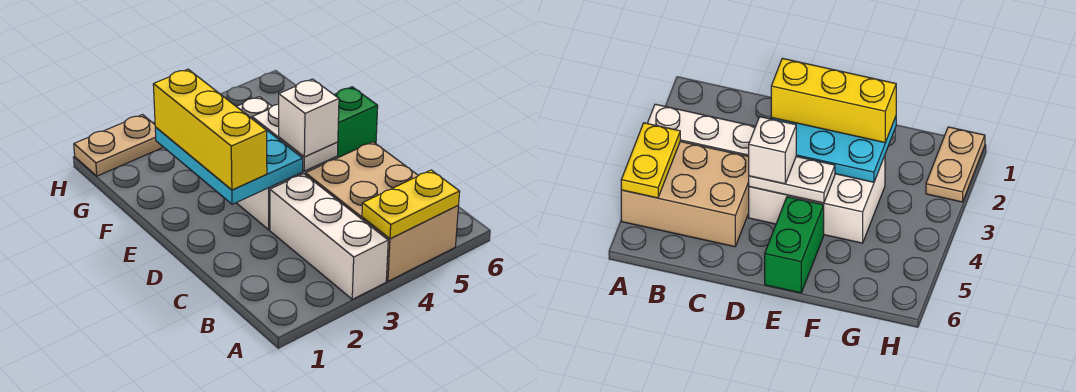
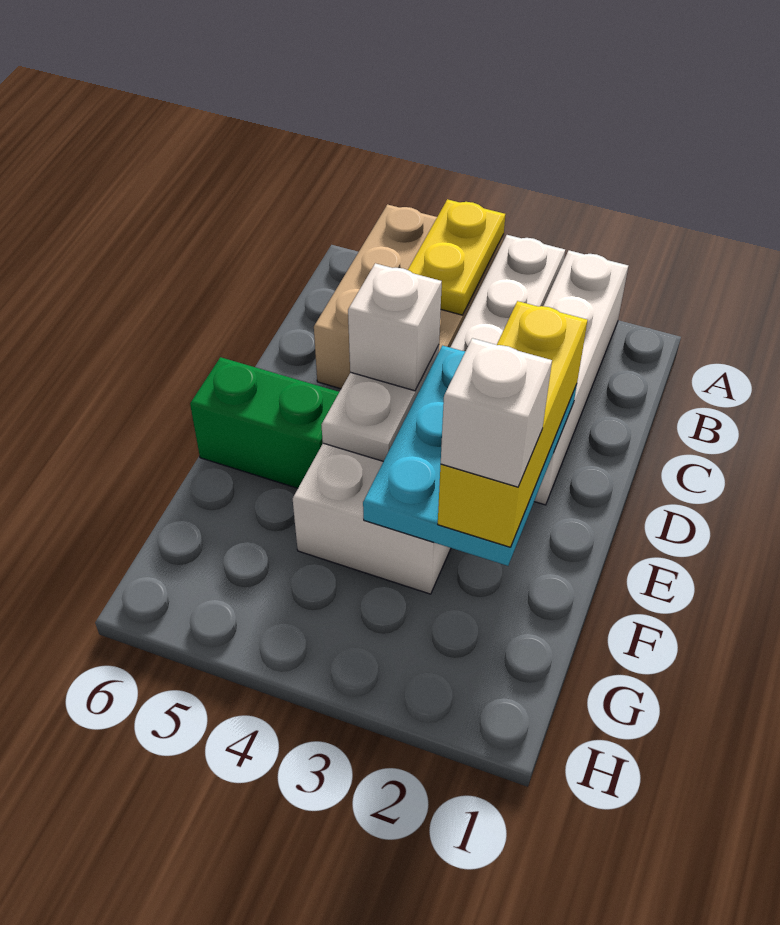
none -> white 1x4 brick [534,250,628,505]
yellow 1x2 plate [362,170,460,239] -> yellow 1x2 plate turned to [408,199,505,315]
none -> white 1x1 brick [441,338,552,487]
tan 1x2 plate [74,115,163,176] -> none

